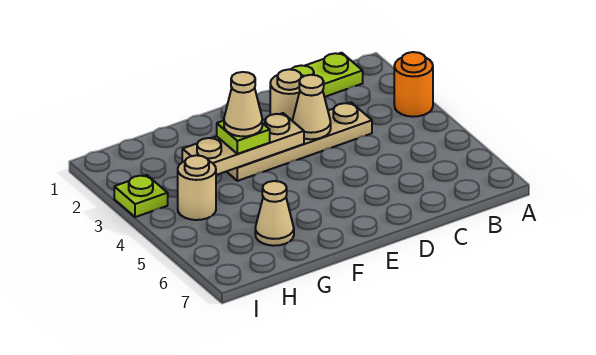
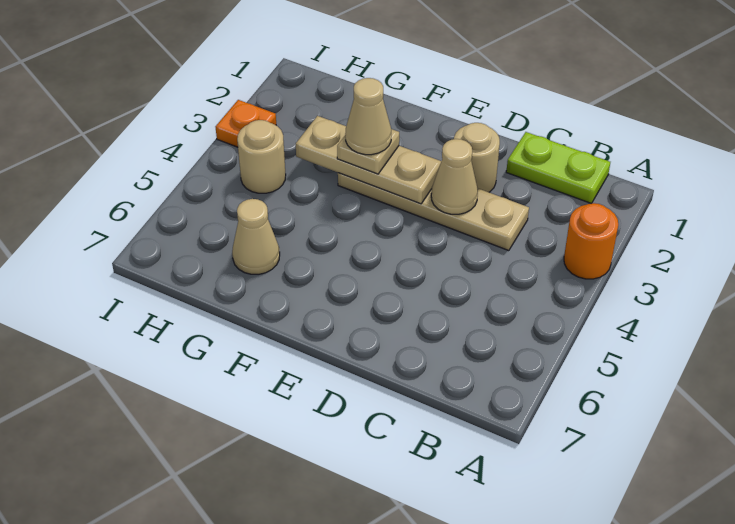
lime 1x1 plate [217,120,270,154] -> tan 1x1 plate [337,129,399,174]
lime 1x1 plate [114,175,168,217] -> orange 1x1 plate [216,100,276,147]

